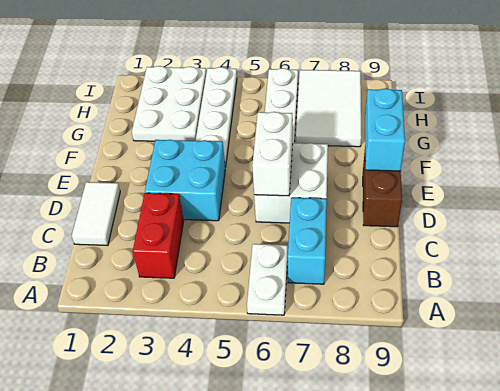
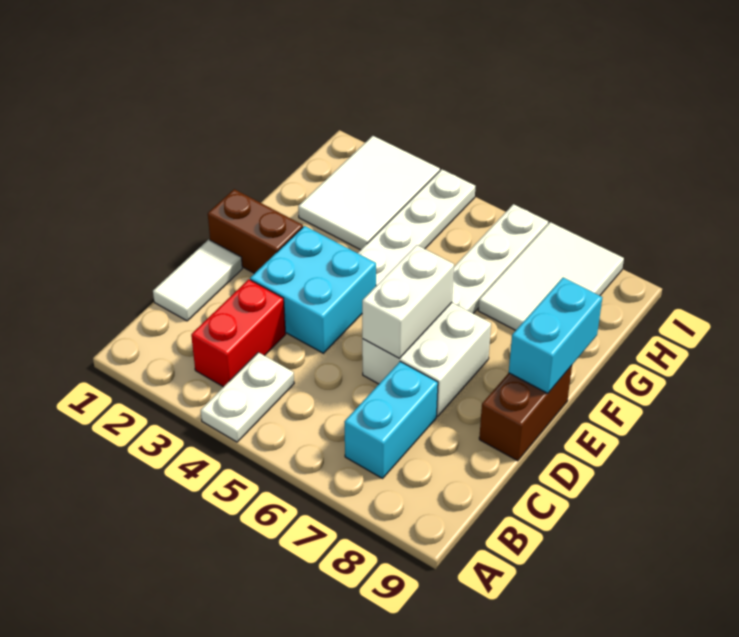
white 1x2 plate [247,244,288,315] -> white 1x2 plate moved to [201,352,294,442]
none -> brown 1x2 brick [208,189,303,274]
white 2x3 plate [132,66,206,141] -> white 2x3 tile [298,136,440,250]

